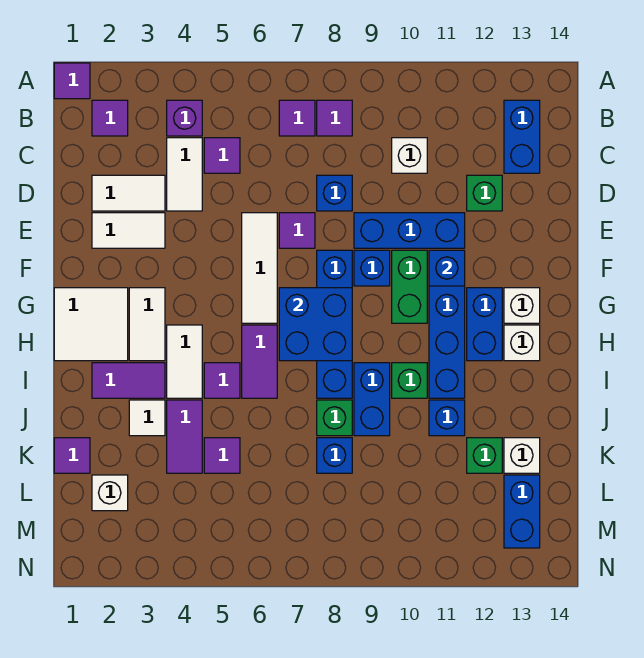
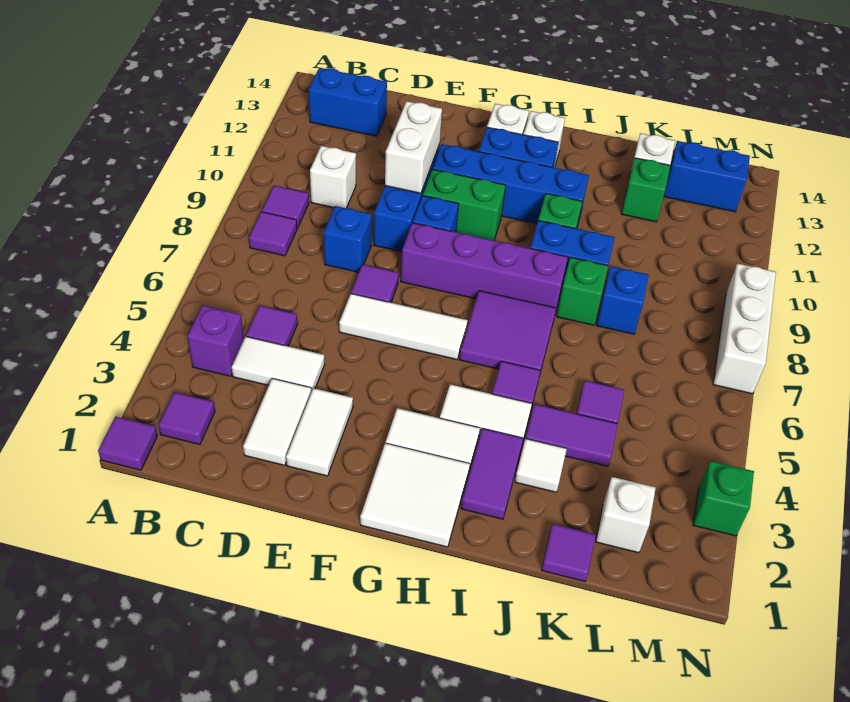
purple 1x1 tile [279,100,315,136] -> purple 1x1 tile moved to [262,186,309,228]
green 1x1 brick [467,175,502,211] -> green 1x1 brick moved to [693,461,754,536]
none -> white 1x2 brick [385,101,442,193]
blue 1x4 brick [317,250,352,398] -> purple 1x4 brick [401,223,568,309]
blue 1x1 brick [429,250,465,286] -> none
blue 2x2 brick [279,288,352,361] -> none
purple 1x2 tile [242,325,277,398] -> purple 2x2 tile [459,291,556,372]
blue 1x1 brick [429,400,465,436] -> none
none -> white 1x3 brick [713,263,776,394]

